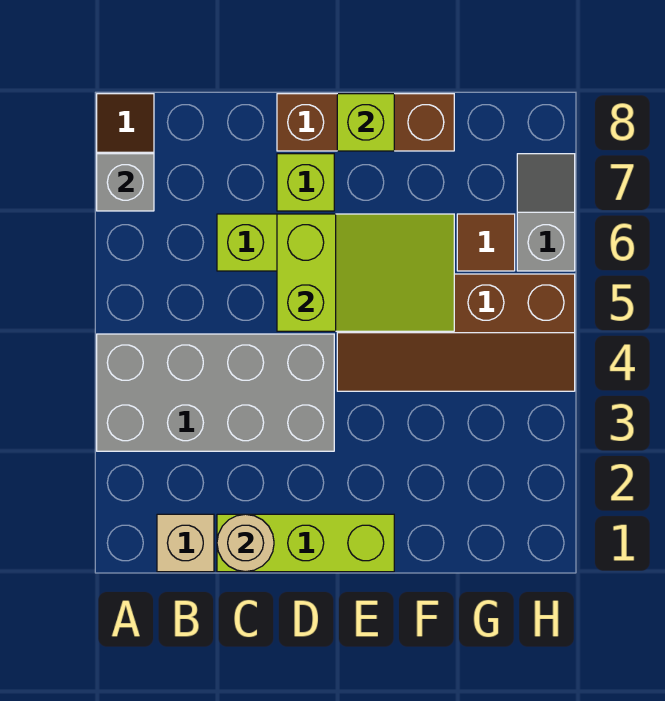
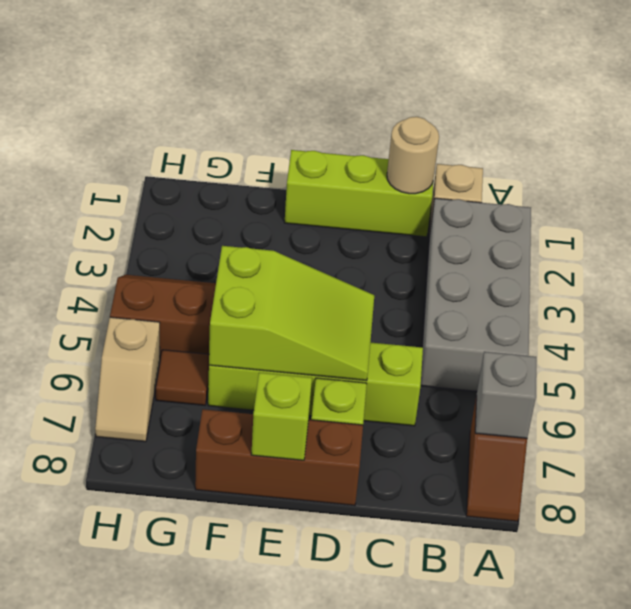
grey 2x4 brick [97,334,334,451] -> grey 2x4 brick turned to [421,198,531,391]
lime 2x3 slope [277,214,454,331] -> lime 2x3 slope turned to [209,246,374,381]
grey 1x2 slope [517,154,575,271] -> tan 1x2 slope [95,317,160,442]

